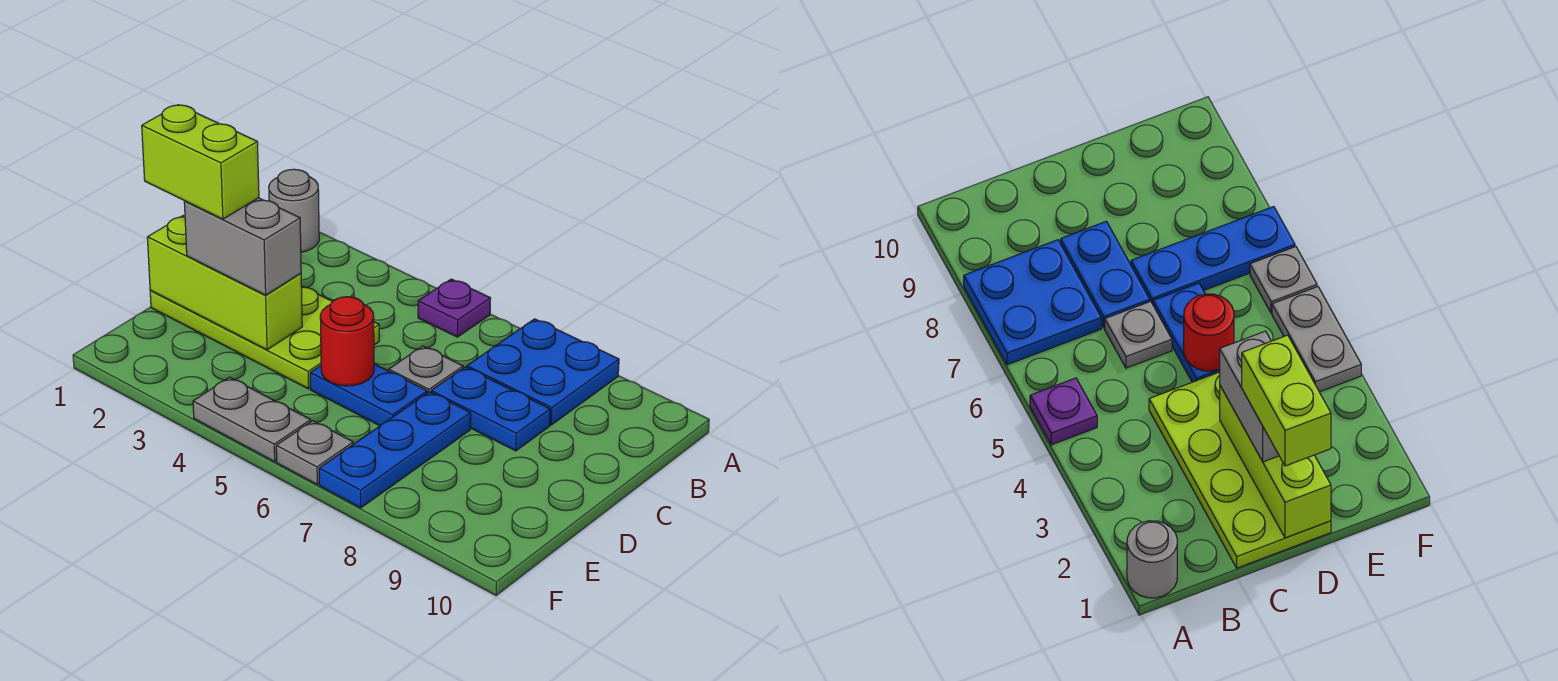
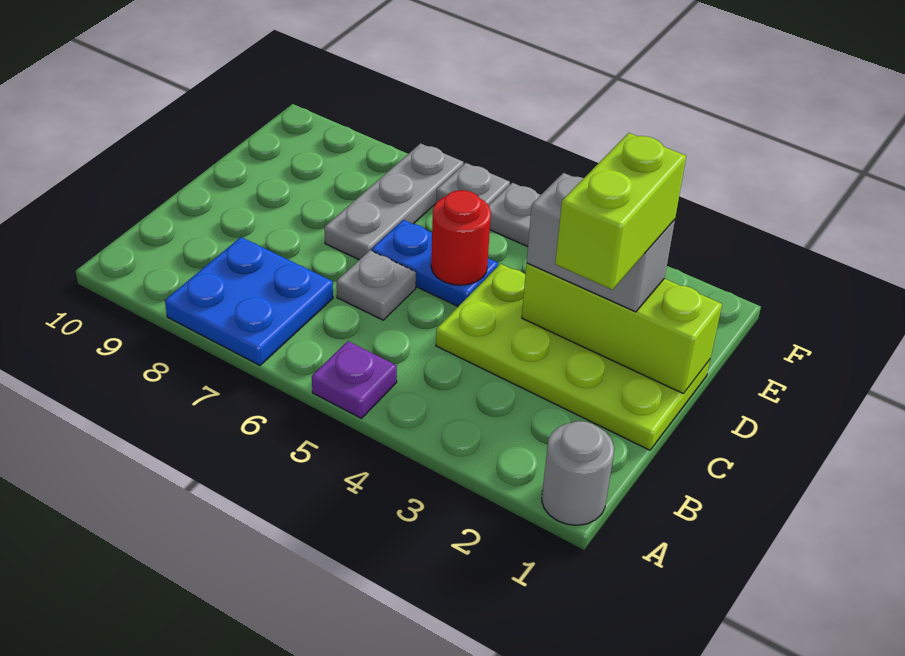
blue 1x2 plate [431,367,550,451] -> none
lime 1x2 brick [142,105,259,219] -> lime 1x2 brick turned to [555,133,686,290]
blue 1x3 plate [319,392,471,508] -> grey 1x3 plate [325,143,463,260]

